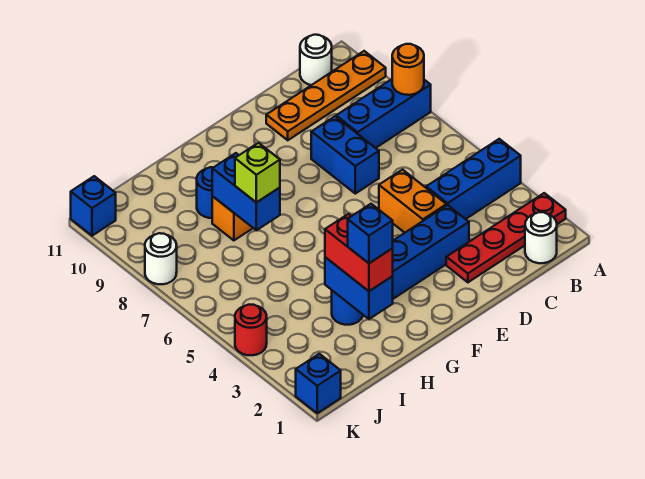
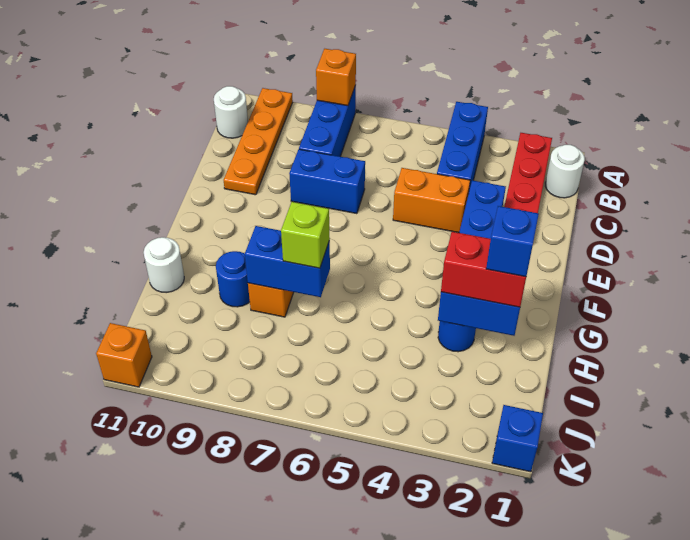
orange 1x1 round brick [392,44,424,95] -> orange 1x1 brick [316,49,356,106]
red 1x1 round brick [235,305,267,355] -> none
white 1x1 round brick [145,233,177,284] -> white 1x1 round brick moved to [144,237,184,293]
blue 1x1 brick [71,176,116,236] -> orange 1x1 brick [96,323,152,387]

